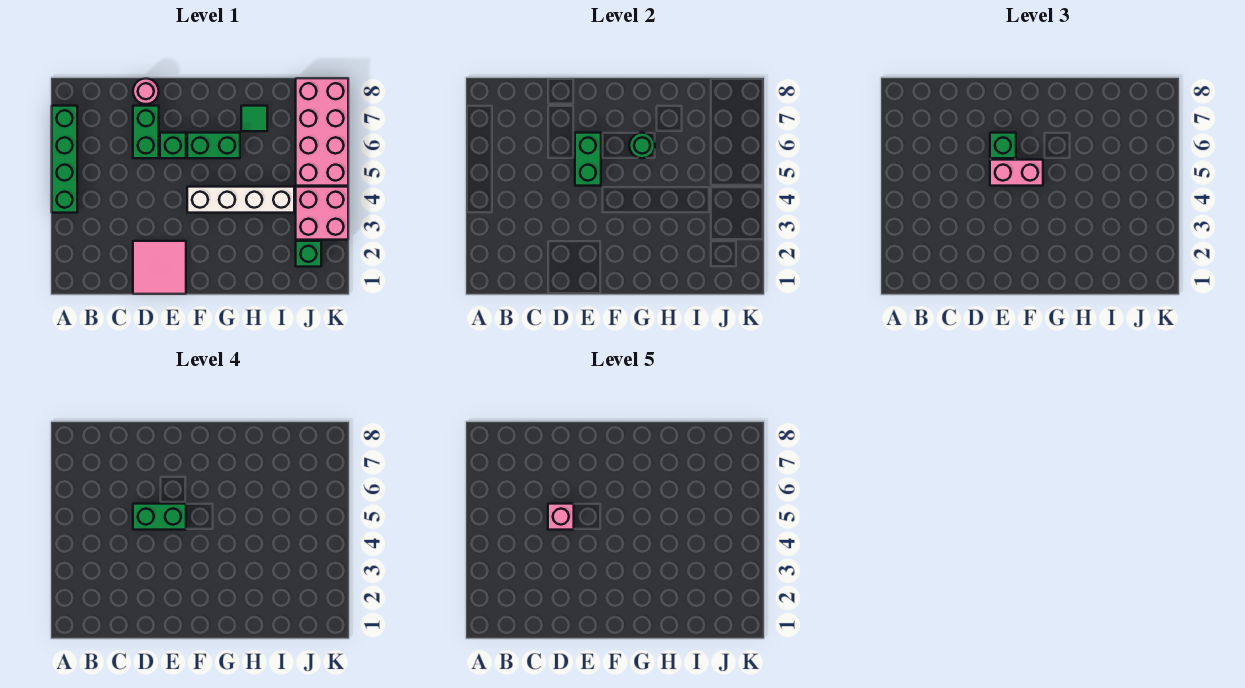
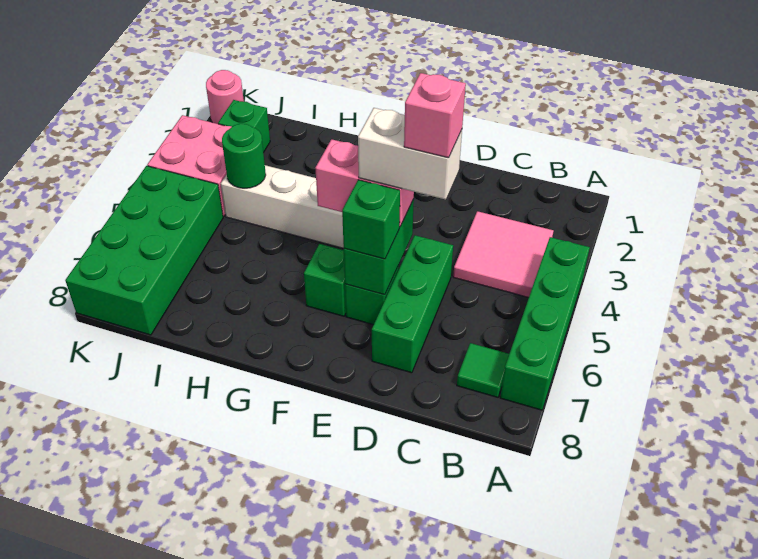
pink 2x2 tile [133,241,186,294] -> pink 2x2 tile moved to [453,211,553,297]
green 1x2 brick [133,504,186,530] -> white 1x2 brick [358,108,462,200]
green 1x2 brick [133,106,159,158] -> green 1x3 brick [372,235,453,373]
pink 1x1 round brick [133,78,159,104] -> pink 1x1 round brick moved to [206,70,244,124]
green 1x2 brick [187,133,240,158] -> green 1x1 brick [304,244,346,316]
green 1x1 round brick [629,133,655,158] -> green 1x1 round brick moved to [222,124,266,188]
green 1x1 tile [241,106,267,131] -> green 1x1 tile moved to [457,343,509,397]
pink 2x4 brick [296,78,348,186] -> green 2x4 brick [65,166,223,335]

